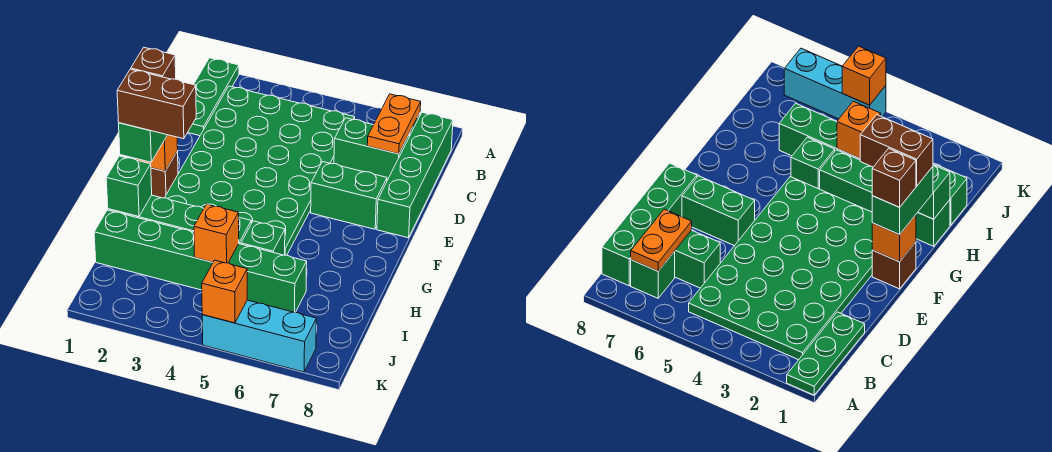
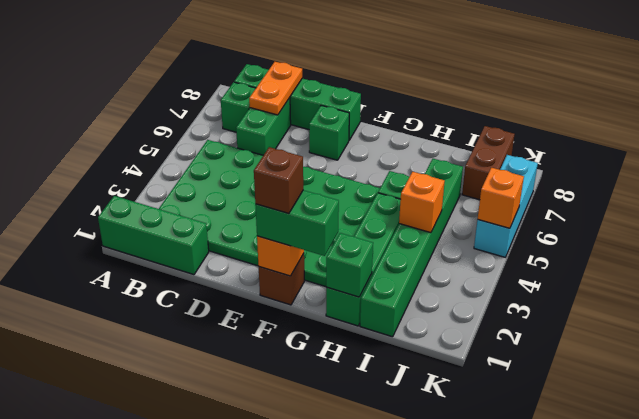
green 1x3 plate [188,58,239,136] -> green 1x3 brick [98,196,209,275]
orange 1x2 plate [367,94,421,154] -> orange 1x2 plate turned to [249,62,302,115]
green 1x2 brick [311,162,387,229] -> green 1x1 brick [309,105,349,160]
brown 1x2 brick [117,69,196,139] -> brown 1x2 brick moved to [462,126,515,200]

